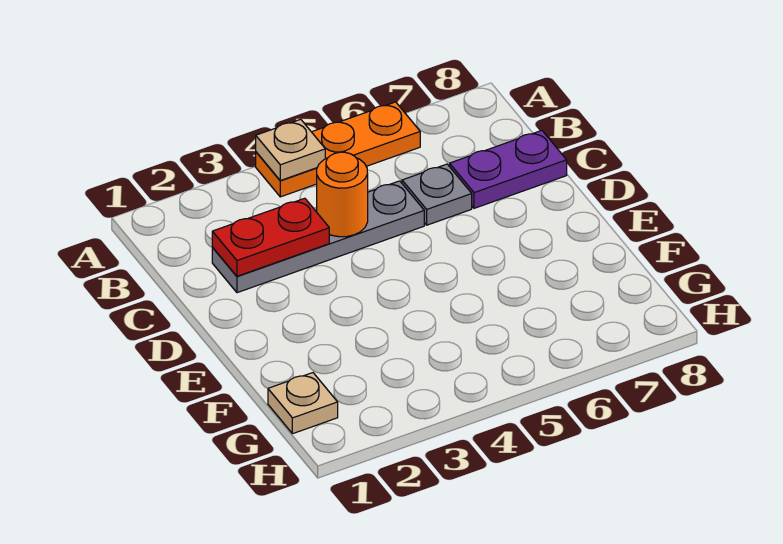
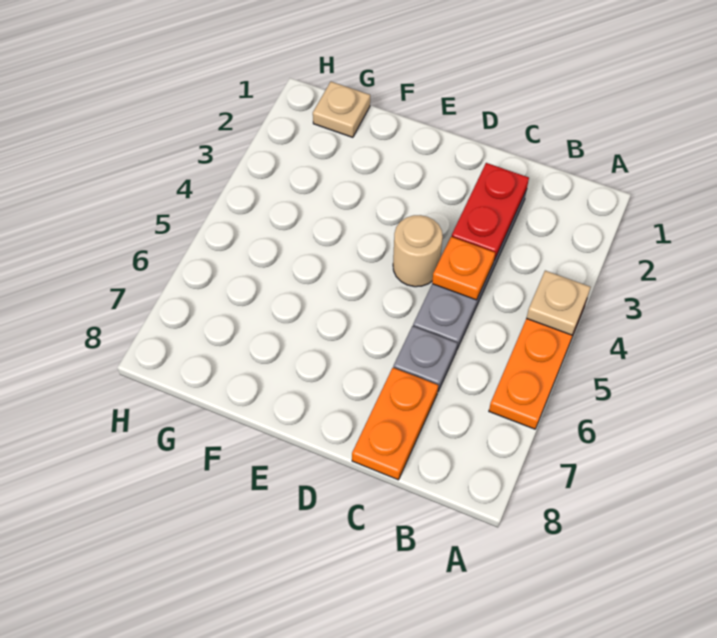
orange 1x1 round brick [317,152,368,237] -> orange 1x1 plate [432,237,495,300]
purple 1x2 plate [450,130,567,208] -> orange 1x2 plate [352,368,438,480]
none -> tan 1x1 round brick [393,215,443,287]

